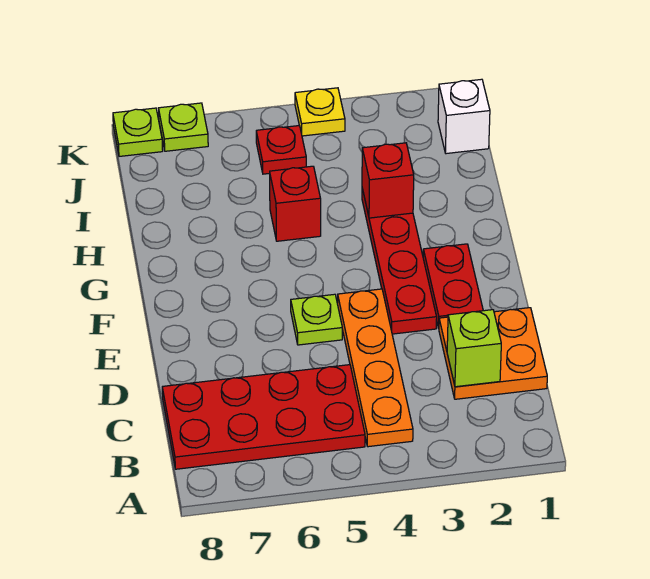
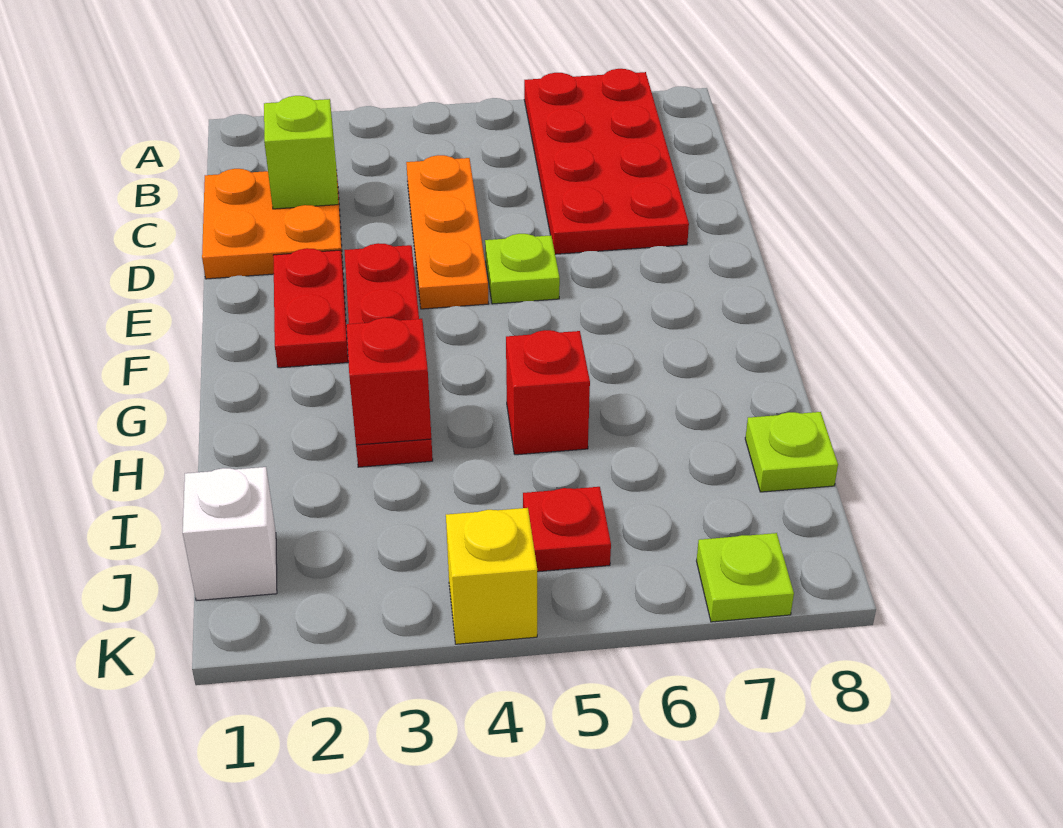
orange 1x4 plate [338,289,413,447] -> orange 1x3 plate [406,155,488,309]
red 2x4 plate [162,365,365,469] -> red 2x4 plate turned to [524,69,689,254]
yellow 1x1 plate [295,88,345,136] -> yellow 1x1 brick [446,508,537,644]
lime 1x1 plate [113,108,163,156] -> lime 1x1 plate moved to [745,412,838,492]

